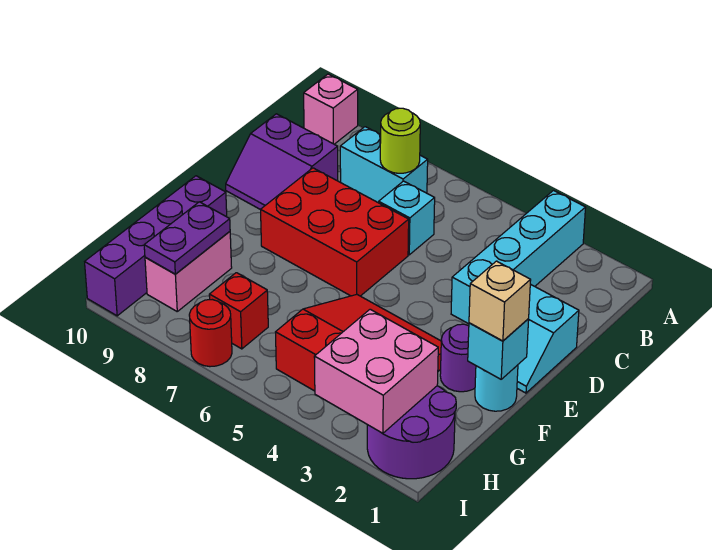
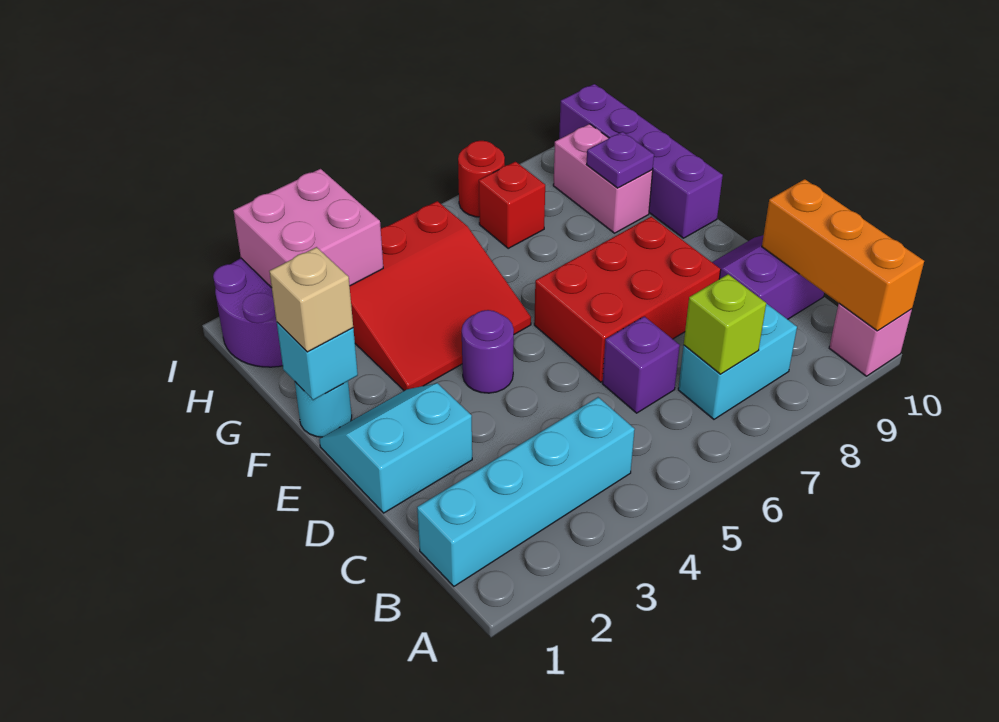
cyan 1x4 brick [451,191,586,324] -> cyan 1x4 brick turned to [417,397,635,586]
none -> orange 1x3 brick [762,179,924,331]
lime 1x1 round brick [380,108,420,173] -> lime 1x1 brick [684,274,766,374]
cyan 1x1 brick [379,181,435,255] -> purple 1x1 brick [602,316,680,413]
purple 1x1 round brick [440,324,476,392] -> purple 1x1 round brick moved to [462,310,514,393]
purple 1x2 plate [144,202,230,274] -> purple 1x1 plate [587,132,654,188]

